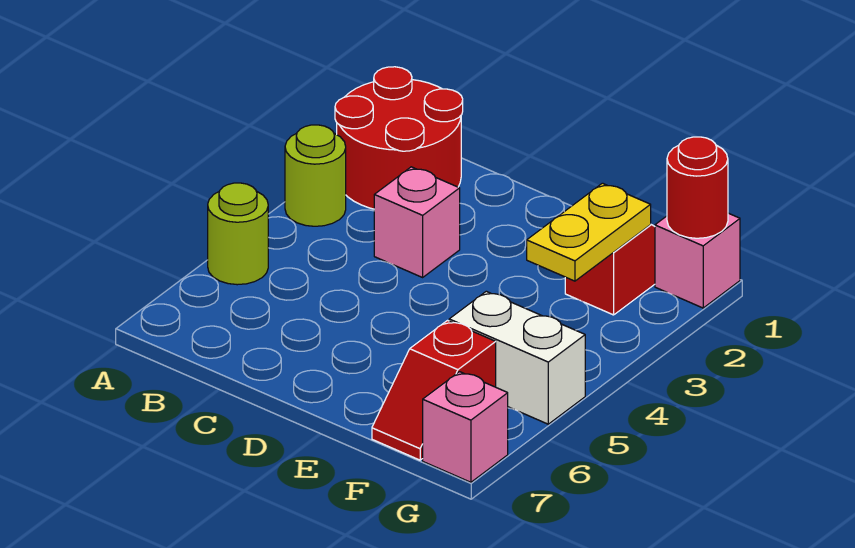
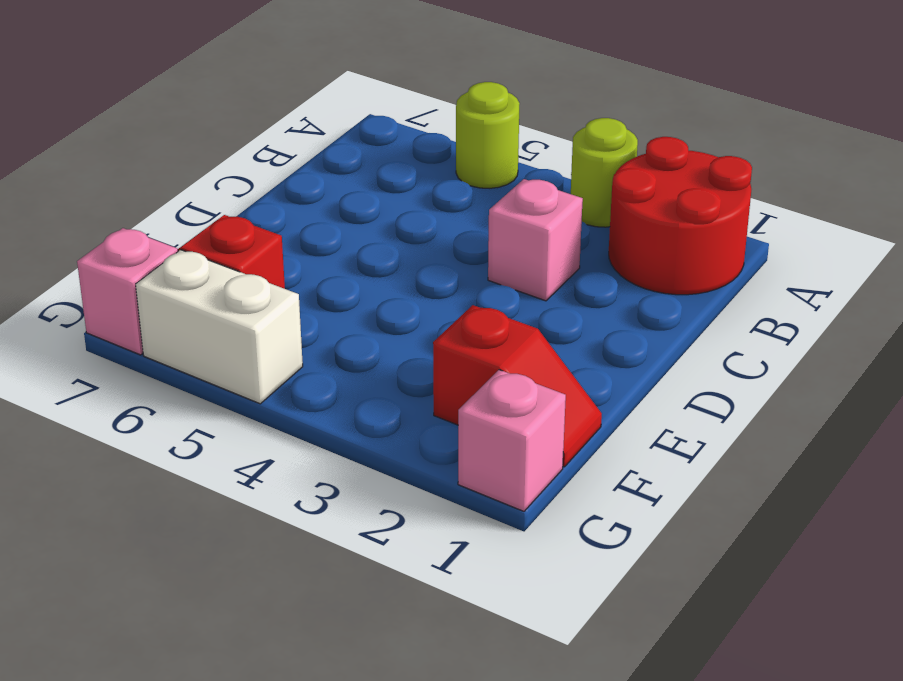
yellow 1x2 plate [527,183,651,281] -> none
white 1x2 brick [449,291,585,424] -> white 1x2 brick turned to [136,250,303,404]
red 1x1 round brick [667,137,728,238] -> none

